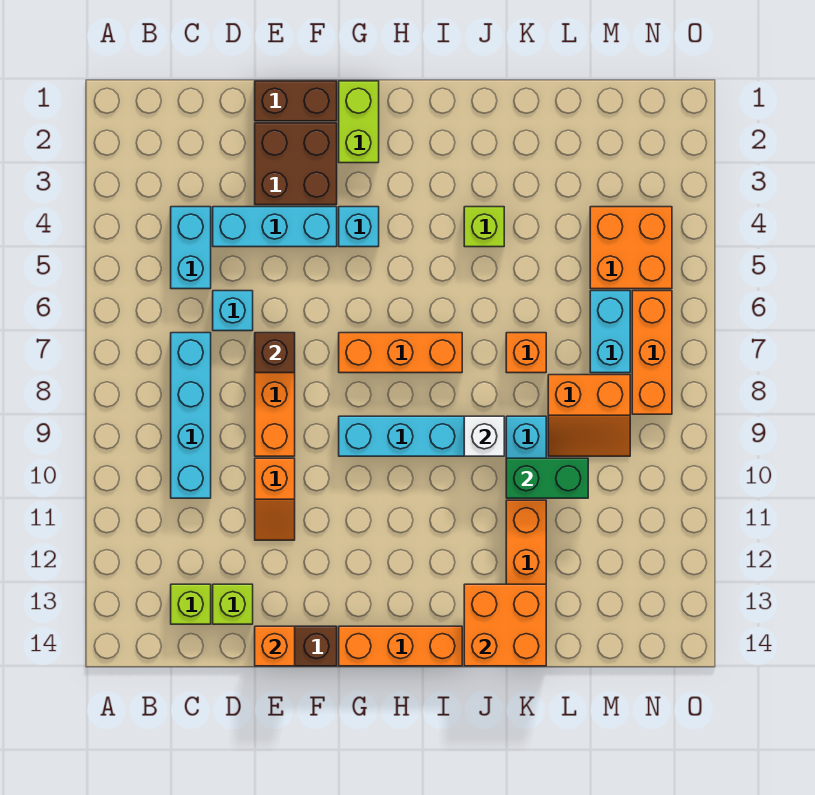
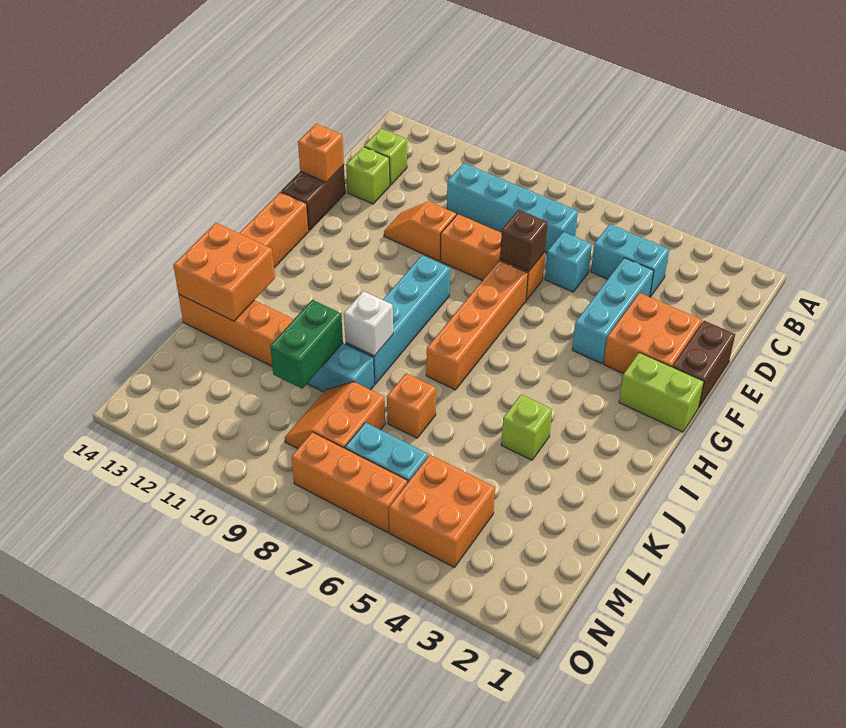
brown 2x2 brick [255,123,337,205] -> orange 2x2 brick [604,293,702,374]
cyan 1x1 brick [339,207,379,247] -> none
orange 1x3 brick [339,333,462,373] -> orange 1x4 brick [426,260,528,390]

